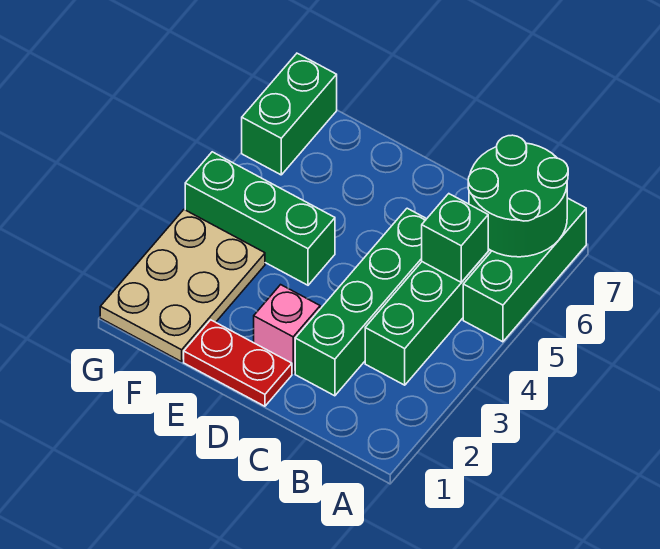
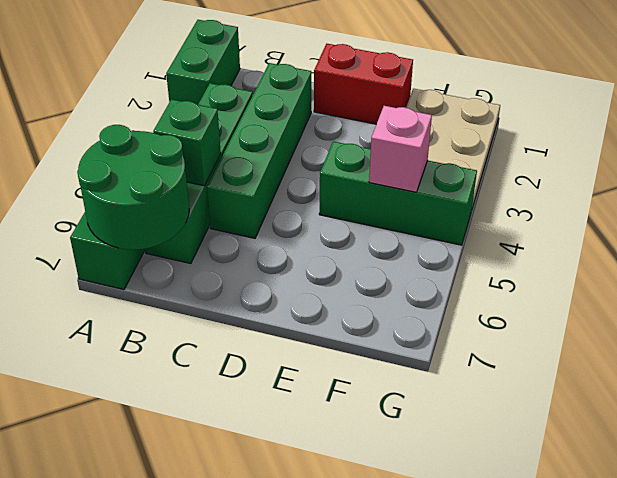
red 1x2 plate [184,320,292,406] -> red 1x2 brick [314,44,413,124]
pink 1x1 brick [254,285,320,373] -> pink 1x1 brick moved to [369,106,432,192]
green 1x2 brick [242,53,337,175] -> green 1x2 brick moved to [166,20,240,105]

